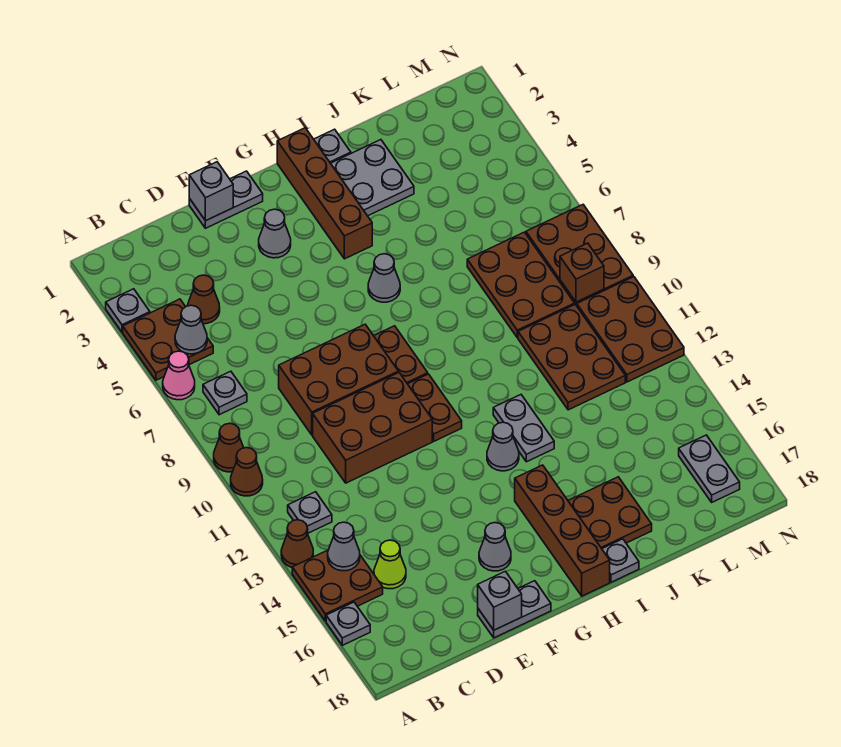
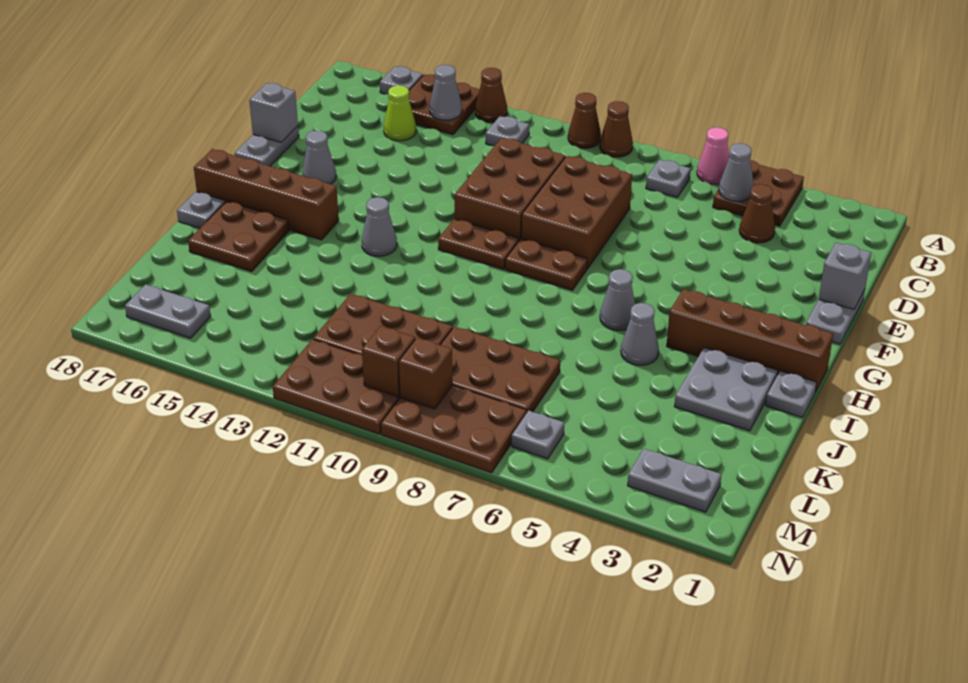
grey 1x1 plate [106,289,150,332] -> grey 1x1 plate moved to [512,411,564,459]
grey 1x1 cone [259,209,291,258] -> grey 1x1 cone moved to [621,303,659,365]
grey 1x2 plate [493,395,554,462] -> grey 1x2 plate moved to [627,449,721,512]
none -> brown 1x1 brick [362,326,415,397]

